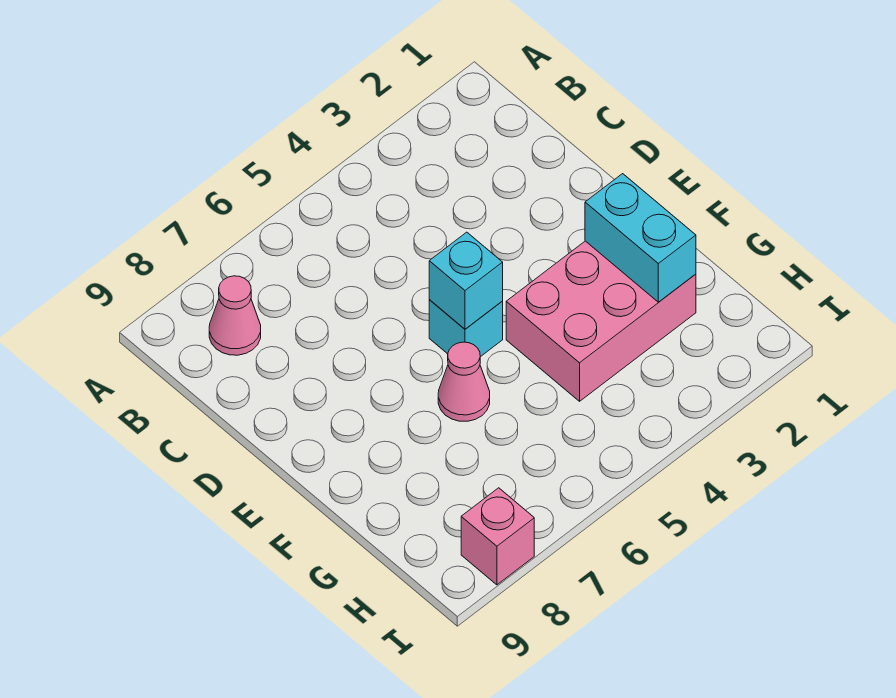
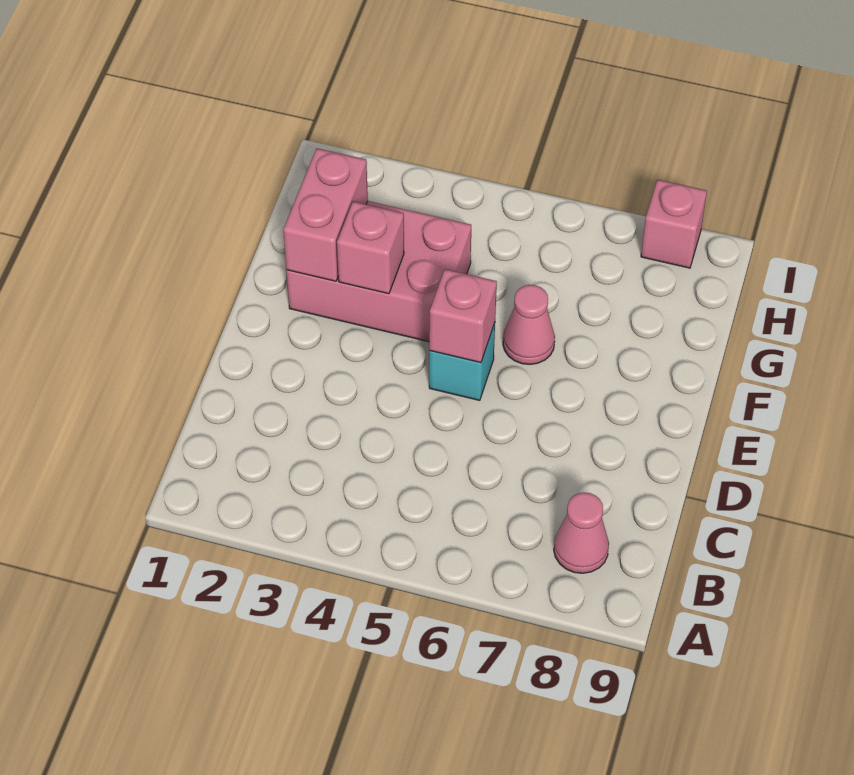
cyan 1x1 brick [429,232,503,329] -> pink 1x1 brick [429,269,497,363]
cyan 1x2 brick [585,174,696,302] -> pink 1x2 brick [283,148,368,281]
none -> pink 1x1 brick [337,202,404,294]

